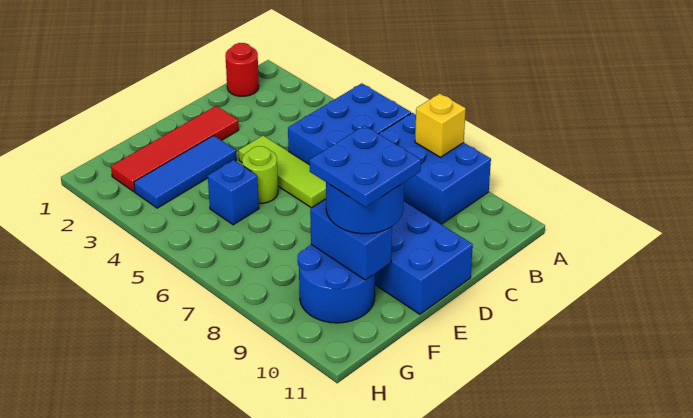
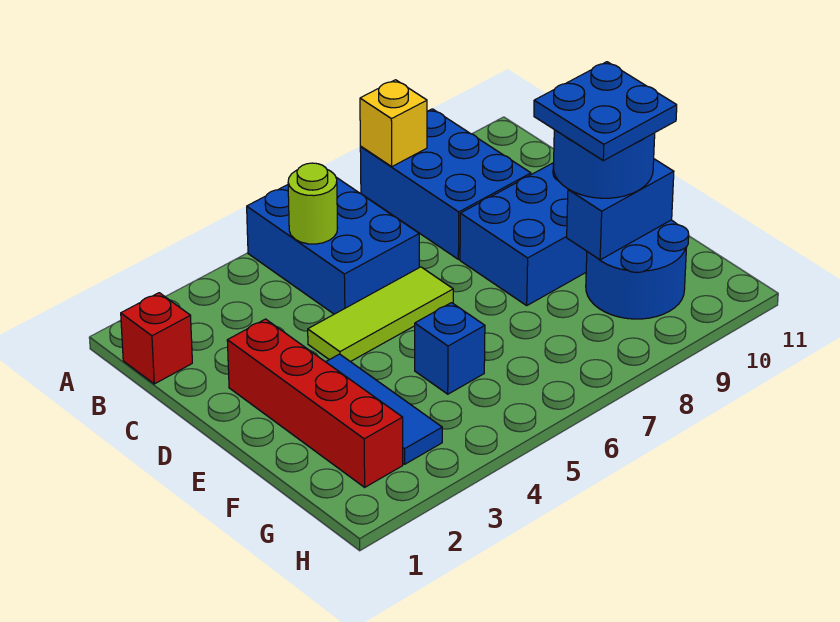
blue 2x3 brick [379,113,491,224] -> blue 2x3 brick turned to [360,109,531,259]
red 1x1 round brick [226,43,259,96] -> red 1x1 brick [121,293,192,384]
red 1x4 tile [111,106,239,192] -> red 1x4 brick [227,319,403,487]
lime 1x1 round brick [242,146,278,203] -> lime 1x1 round brick moved to [288,163,338,244]

